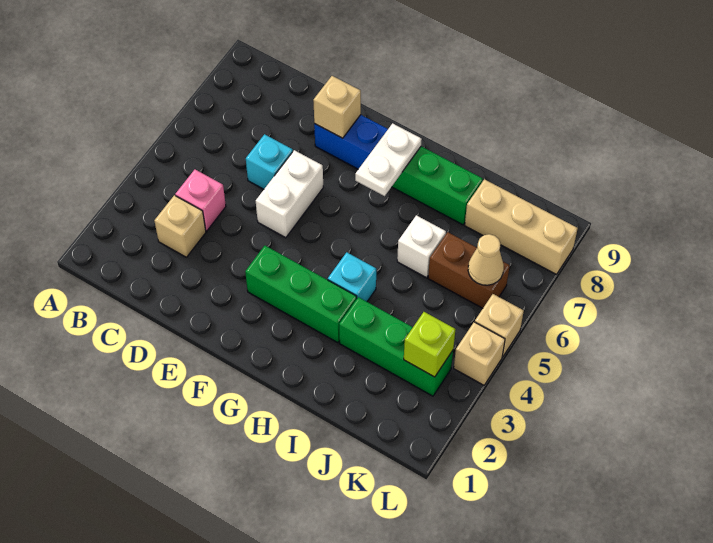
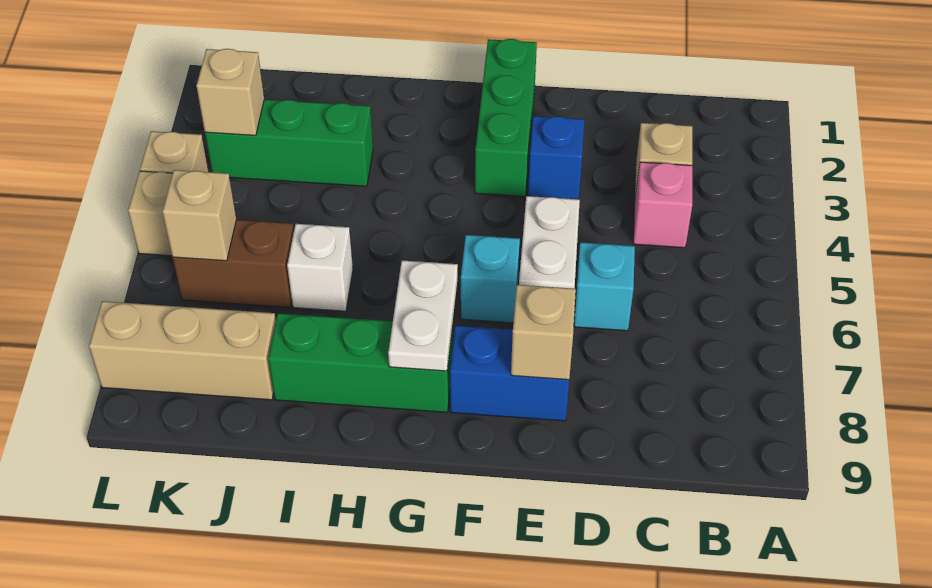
none -> blue 1x1 brick [528,116,584,199]
green 1x3 brick [245,246,357,343] -> green 1x3 brick turned to [475,39,537,197]
cyan 1x1 brick [328,252,376,302] -> cyan 1x1 brick moved to [461,235,520,323]
lime 1x1 brick [404,312,455,377] -> tan 1x1 brick [196,49,264,136]
tan 1x1 cone [468,234,504,285] -> tan 1x1 brick [162,170,236,261]

